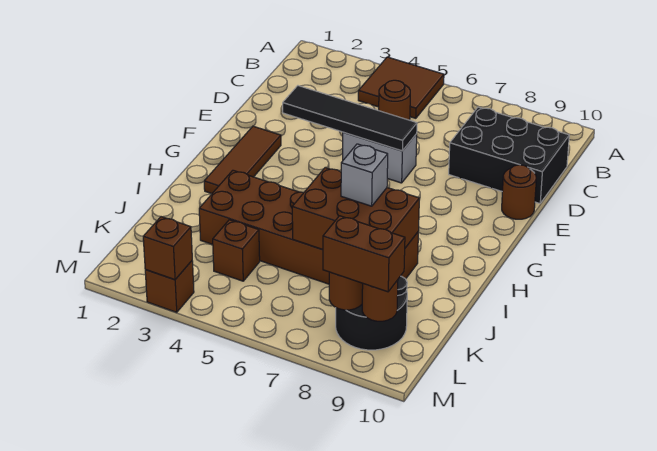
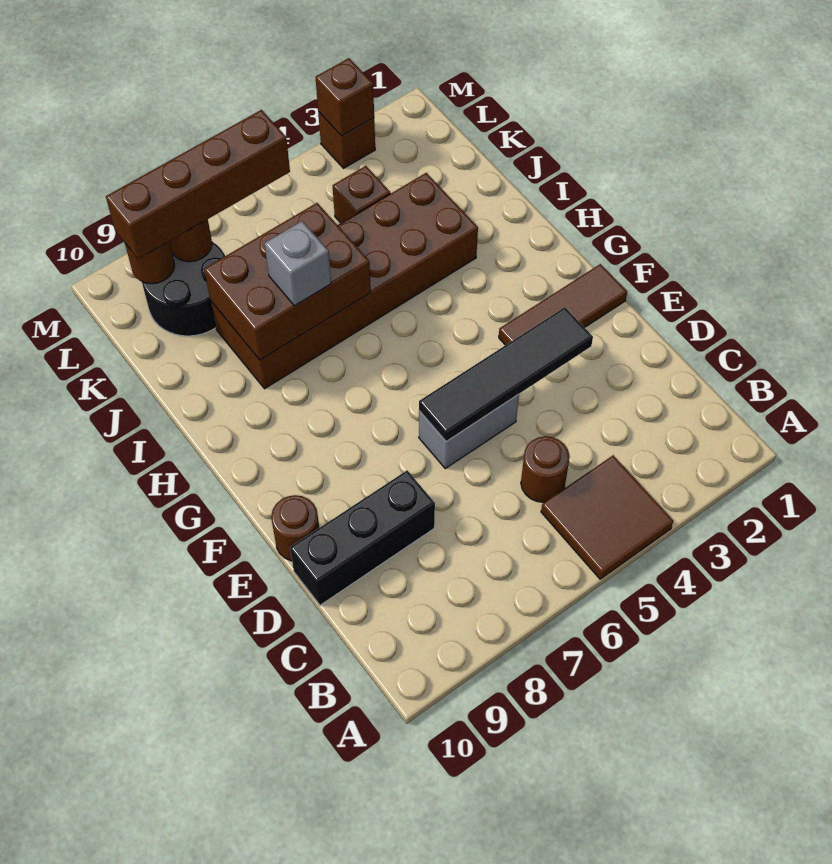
black 2x3 brick [449,107,569,203] -> black 1x3 brick [290,470,435,605]
brown 1x3 tile [204,126,281,194] -> brown 1x3 tile turned to [499,264,627,345]
brown 1x2 brick [323,216,405,292] -> brown 1x4 brick [106,110,290,259]

